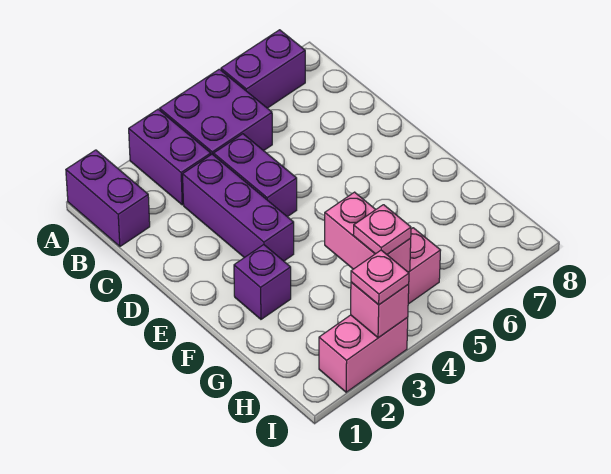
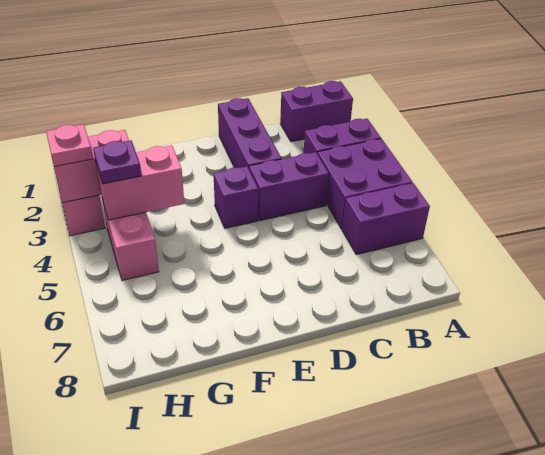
purple 1x2 brick [221,30,305,108] -> purple 1x2 brick turned to [342,183,430,255]
purple 1x3 brick [183,154,294,261] -> purple 1x3 brick turned to [218,98,282,169]
purple 1x1 brick [234,245,291,319] -> purple 1x1 brick moved to [214,166,258,228]
pink 1x1 plate [353,205,411,254] -> purple 1x1 plate [93,140,141,184]
pink 1x1 brick [351,282,409,338] -> pink 1x2 brick [54,130,129,203]

